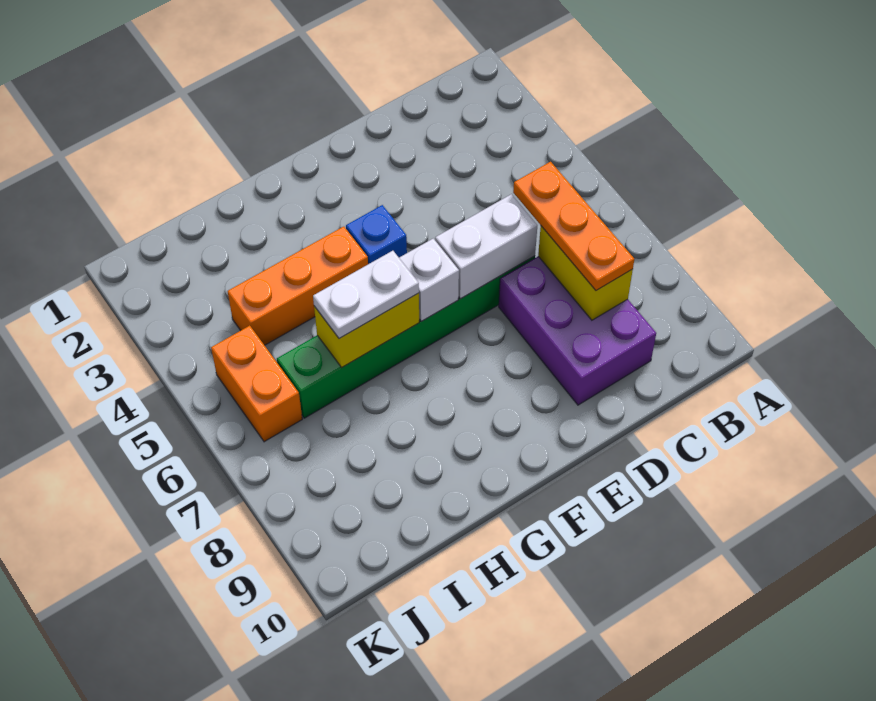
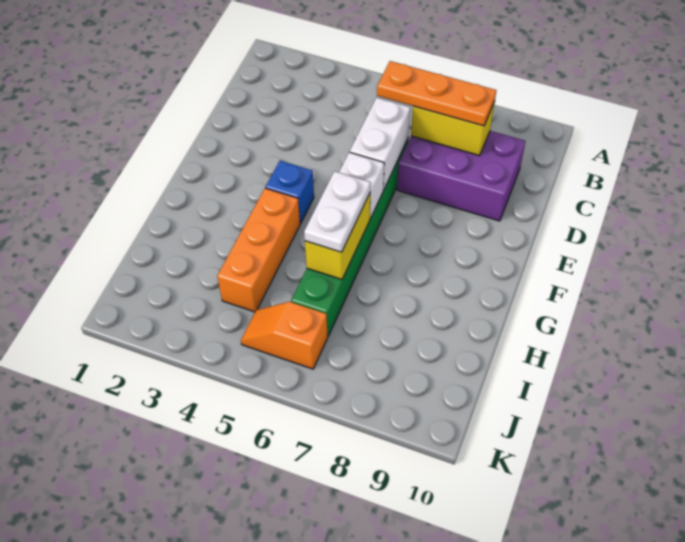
orange 1x2 brick [211,326,302,442] -> orange 1x2 slope [241,302,328,369]

